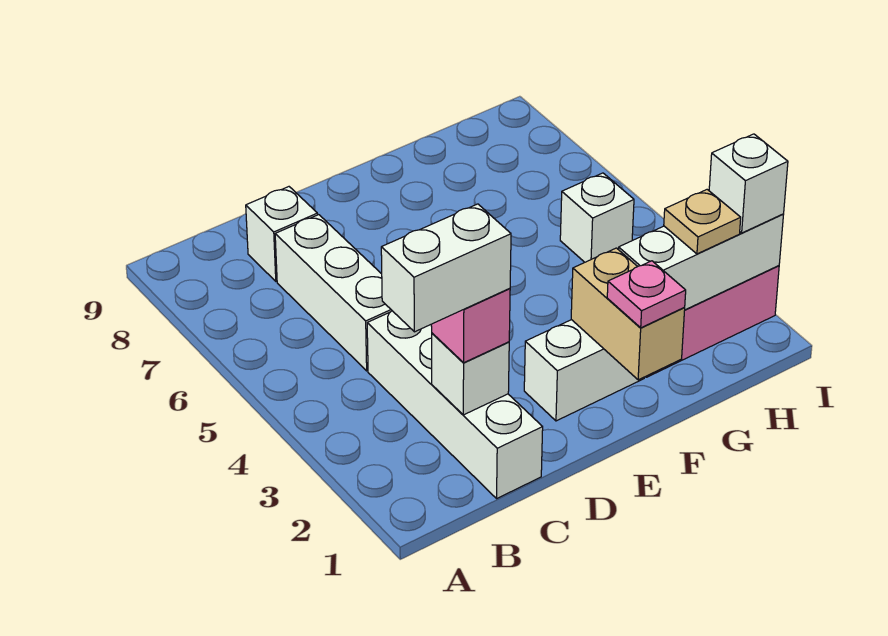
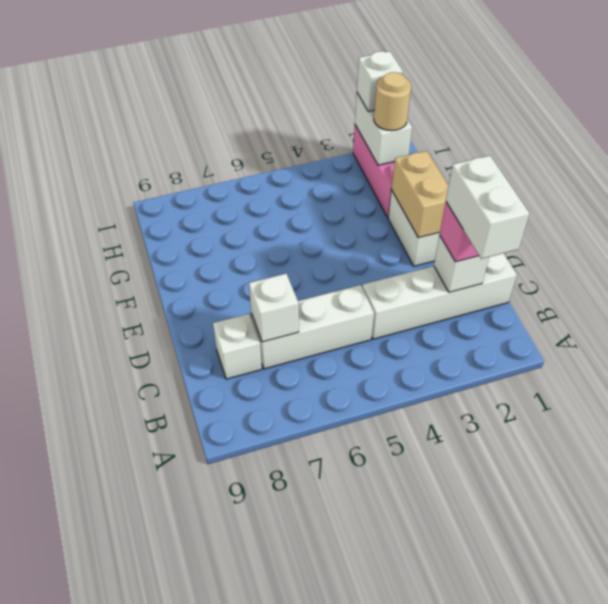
tan 1x2 brick [571,248,685,380] -> tan 1x2 brick turned to [391,151,449,238]
pink 1x1 plate [607,261,686,328] -> none
white 1x3 brick [618,214,784,310] -> white 1x2 brick [355,93,412,165]
tan 1x1 plate [664,190,741,254] -> tan 1x1 round brick [374,72,411,131]
white 1x1 brick [560,173,634,262] -> white 1x1 brick moved to [249,274,299,342]

